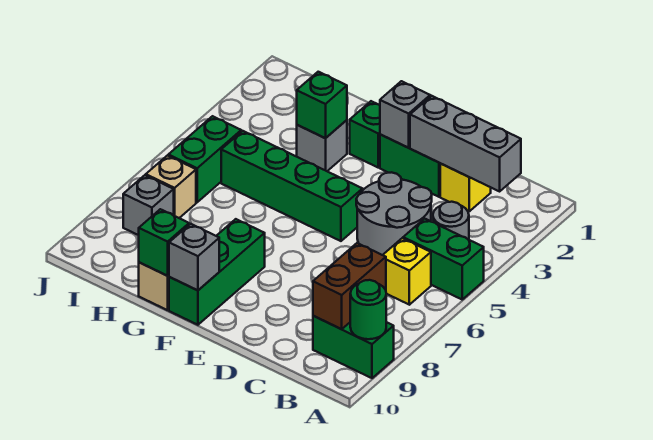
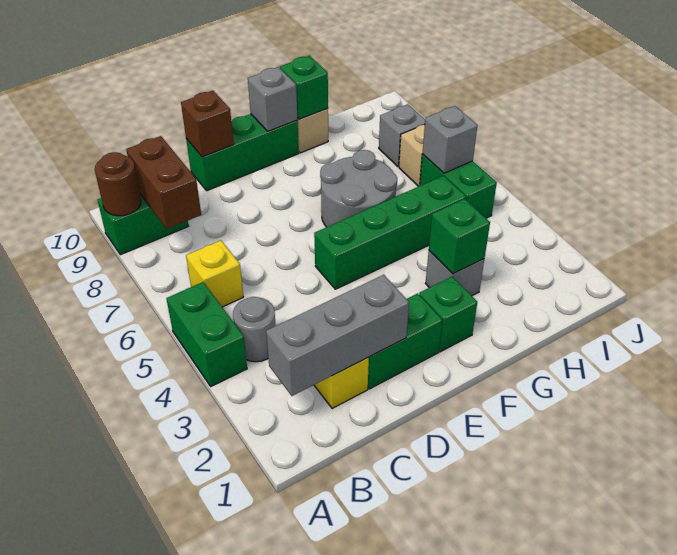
green 1x2 brick [403,219,484,299] -> green 1x2 brick turned to [166,282,247,386]
green 1x1 round brick [350,280,386,339] -> brown 1x1 round brick [95,152,141,216]
grey 2x2 round brick [356,172,432,255] -> grey 2x2 round brick moved to [320,150,397,227]
none -> brown 1x1 brick [181,91,234,157]
grey 1x1 brick [380,81,430,148] -> grey 1x1 brick moved to [423,106,478,173]
green 1x3 brick [169,219,265,325] -> green 1x3 brick turned to [186,114,299,191]

